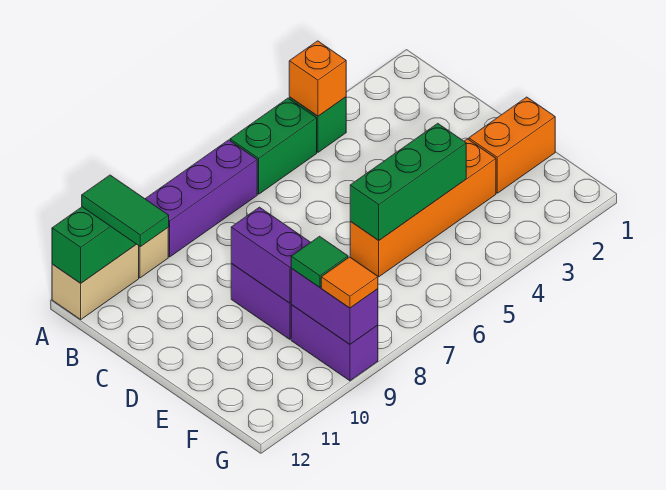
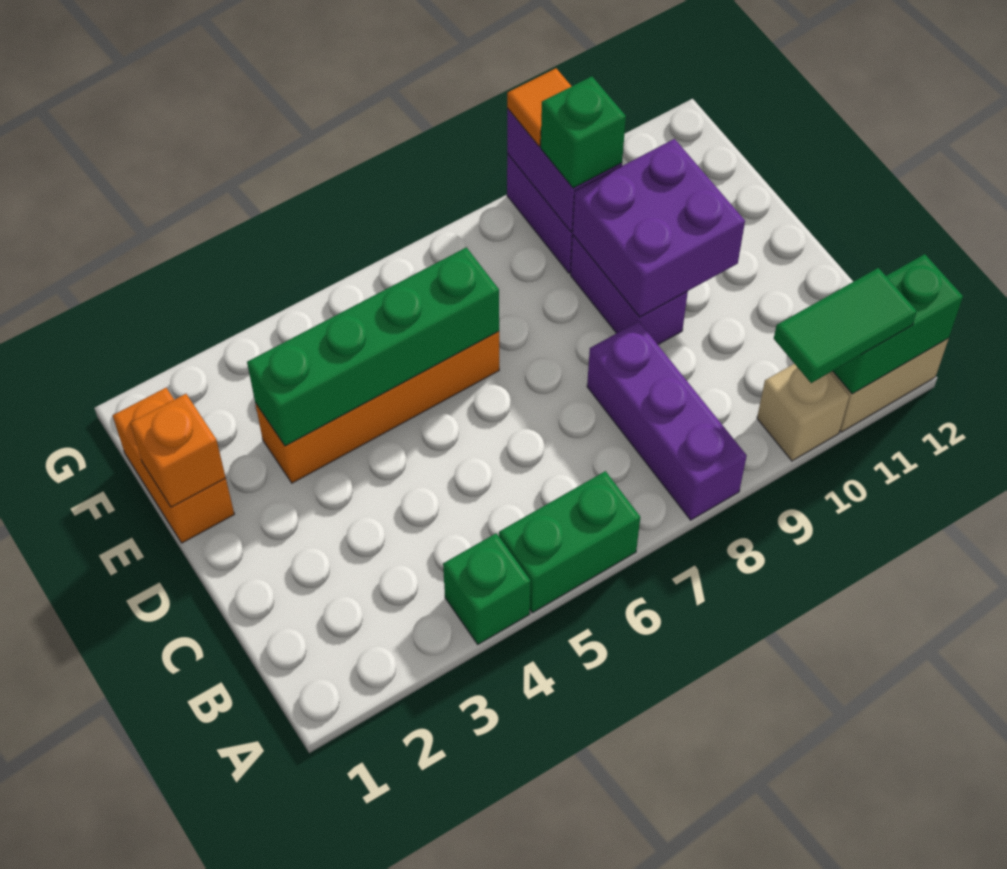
orange 1x1 brick [289,41,346,116] -> orange 1x1 brick moved to [130,394,226,507]
purple 1x3 brick [145,140,257,257] -> purple 1x3 brick turned to [587,321,747,520]
green 1x2 tile [82,175,169,247] -> green 1x2 tile turned to [774,268,917,383]
purple 1x2 brick [231,207,311,303] -> purple 2x2 brick [572,139,745,317]
orange 1x2 brick [469,97,555,193] -> orange 1x2 brick turned to [113,388,234,543]
green 1x3 brick [350,123,466,240] -> green 1x4 brick [247,247,499,446]
green 1x1 tile [291,236,348,287] -> green 1x1 brick [541,76,626,188]

